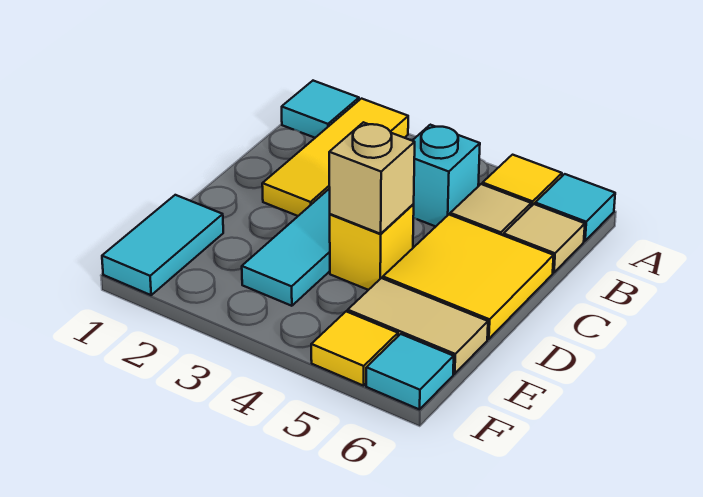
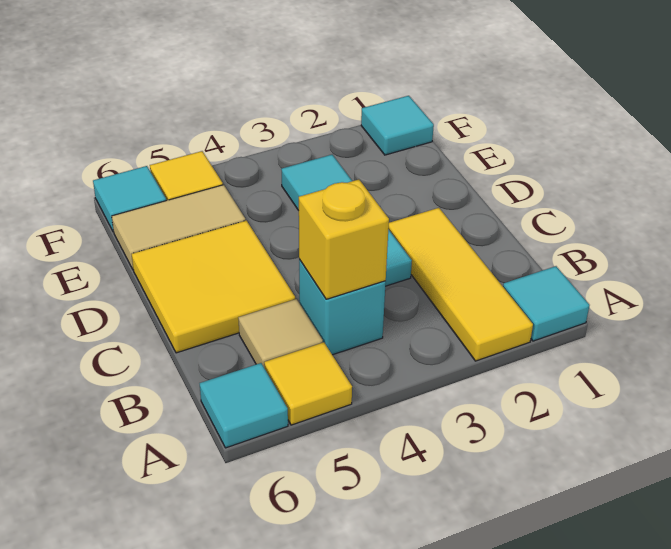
tan 1x1 tile [503,204,585,273] -> none
yellow 1x1 brick [330,204,414,290] -> yellow 1x1 brick moved to [299,180,389,299]
tan 1x1 brick [329,122,415,234] -> none
cyan 1x2 tile [102,195,223,295] -> cyan 1x1 tile [361,96,434,155]

